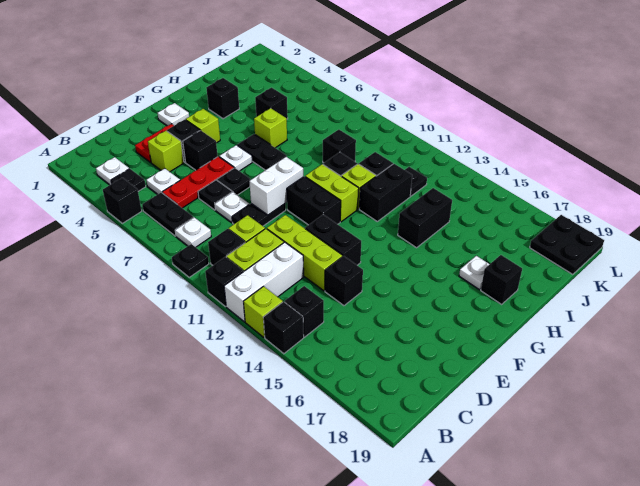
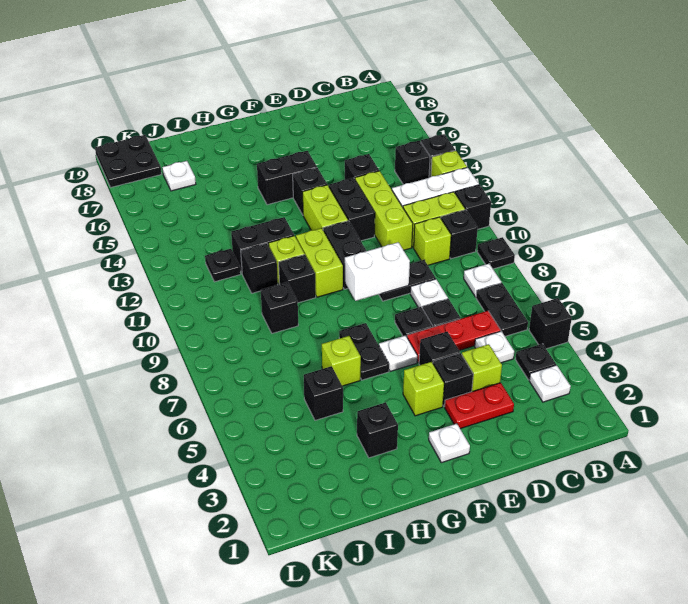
none -> lime 1x2 brick [303,185,348,230]
black 1x2 brick [398,188,452,248] -> black 1x2 brick moved to [257,151,317,205]
white 1x1 plate [459,256,489,290] -> white 1x1 plate moved to [162,161,196,191]
black 1x1 brick [481,255,522,304] -> black 1x1 brick moved to [293,168,327,215]

